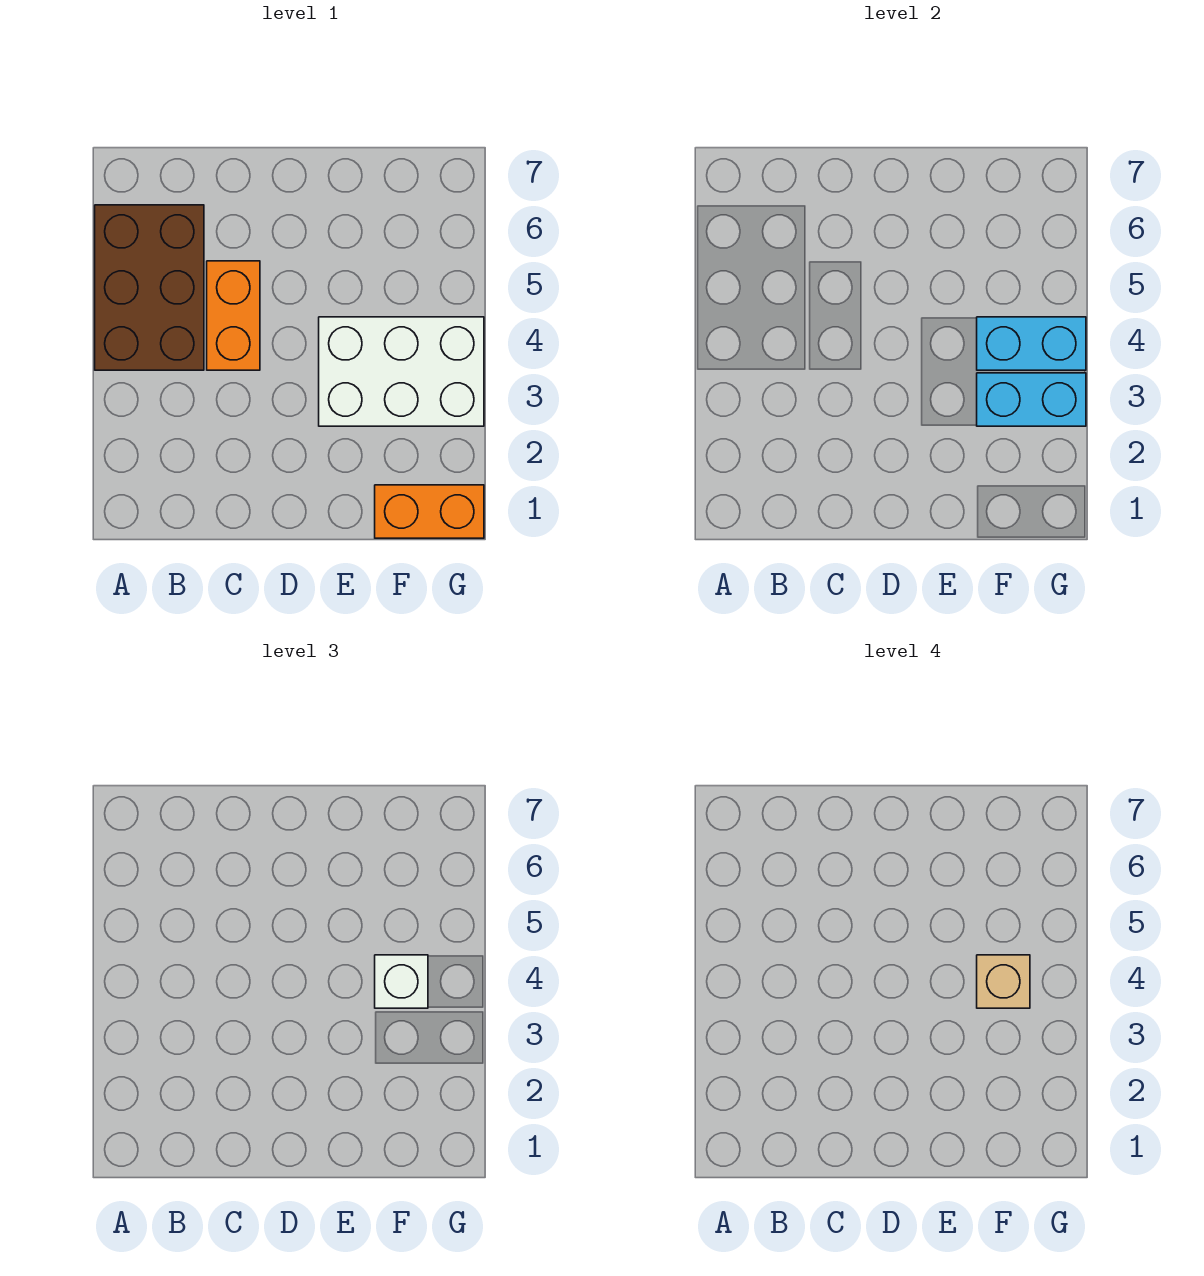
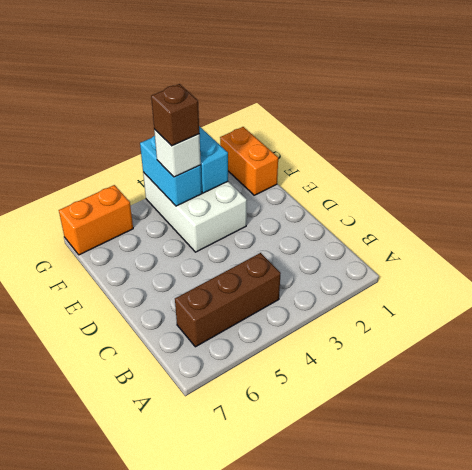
brown 2x3 brick [95,205,204,370] -> brown 1x3 brick [175,253,281,347]
orange 1x2 brick [207,261,260,370] -> orange 1x2 brick moved to [59,185,133,255]
tan 1x1 brick [977,955,1030,1008] -> brown 1x1 brick [151,84,199,146]

